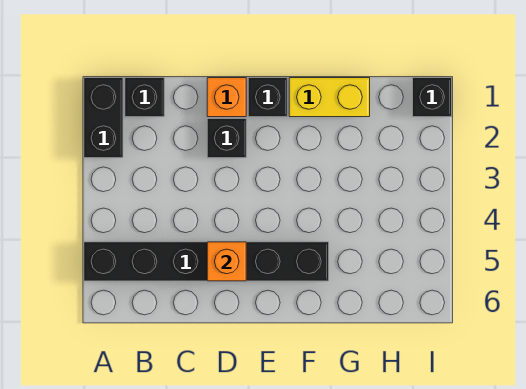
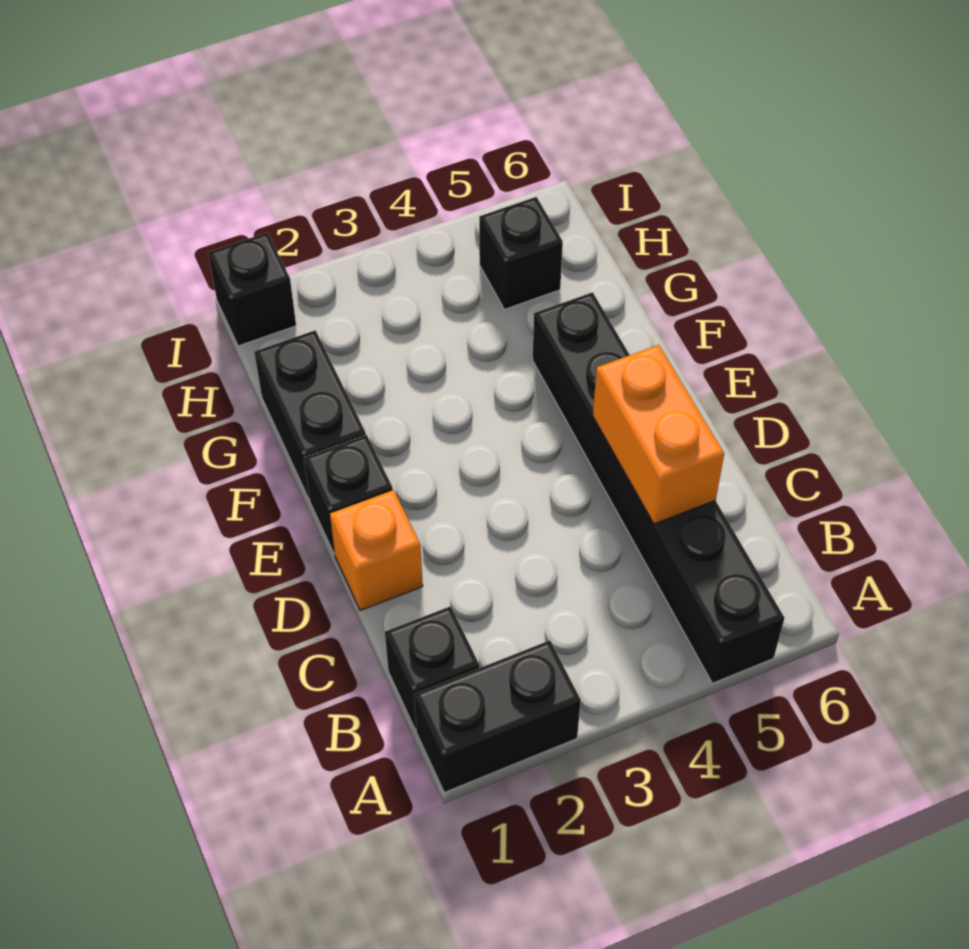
black 1x1 brick [207,119,246,158] -> black 1x1 brick moved to [479,197,563,309]
orange 1x1 brick [207,242,246,281] -> orange 1x2 brick [593,345,724,524]
yellow 1x2 brick [289,78,370,117] -> black 1x2 brick [254,330,366,499]

